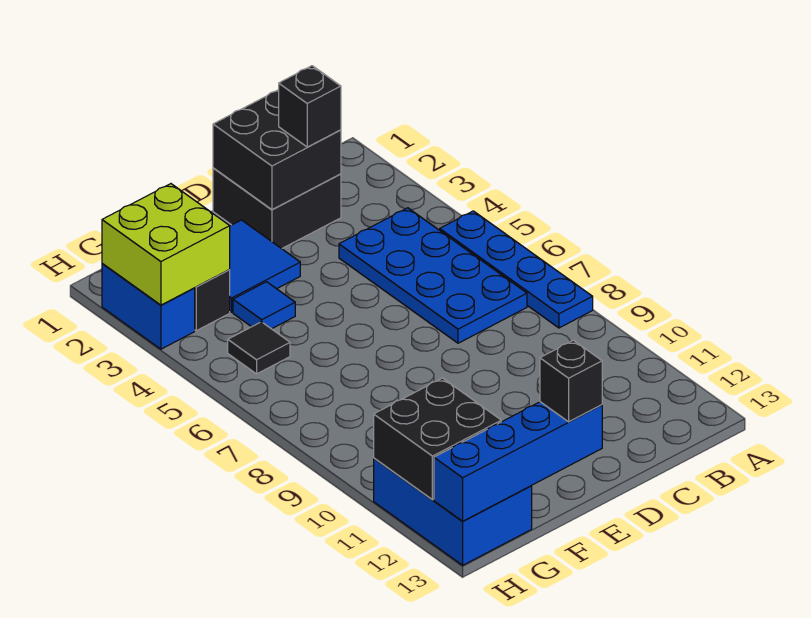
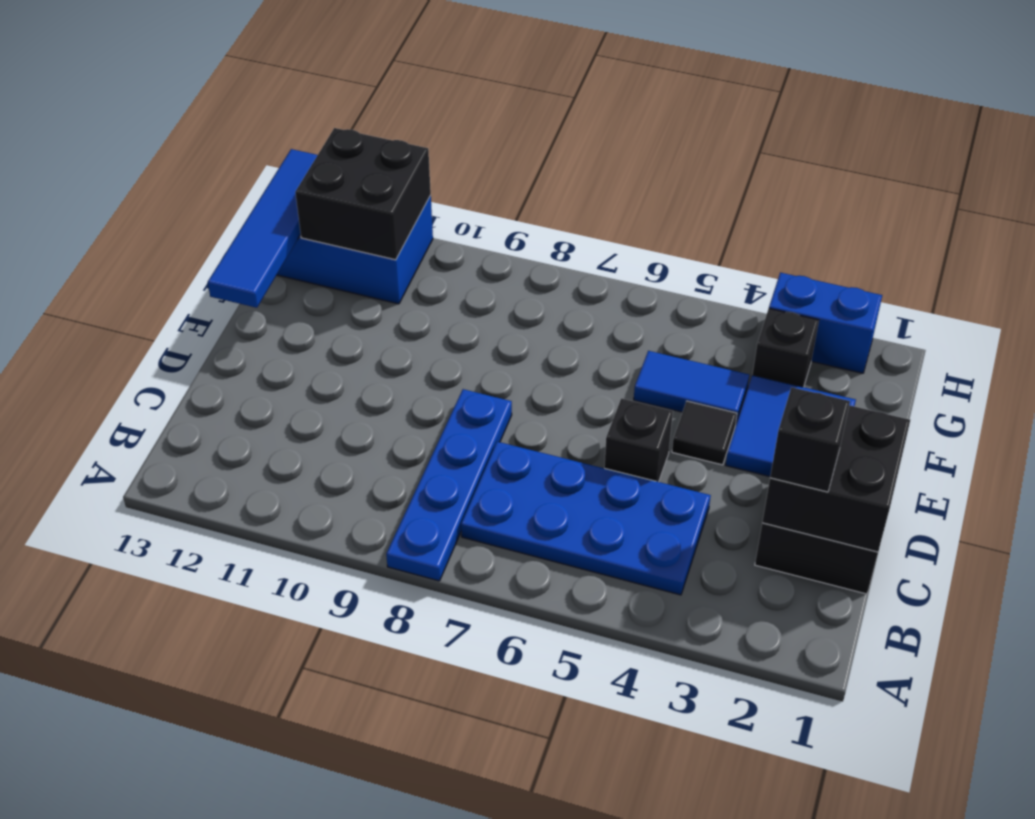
blue 1x4 plate [440,211,593,328] -> blue 1x4 plate turned to [386,389,512,581]
blue 1x4 brick [434,402,602,521] -> blue 1x4 tile [208,149,317,308]
black 1x1 brick [540,340,602,422] -> black 1x1 brick moved to [604,398,673,482]
blue 1x1 tile [233,282,295,329] -> blue 1x2 tile [634,351,749,423]
lime 2x2 brick [102,184,230,305] -> none
black 1x1 tile [228,322,290,374] -> black 1x1 tile moved to [672,401,737,465]

